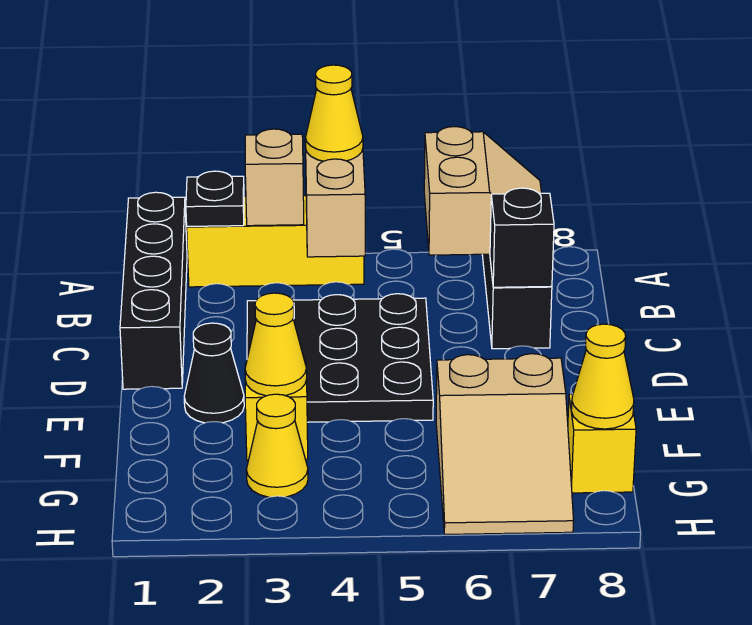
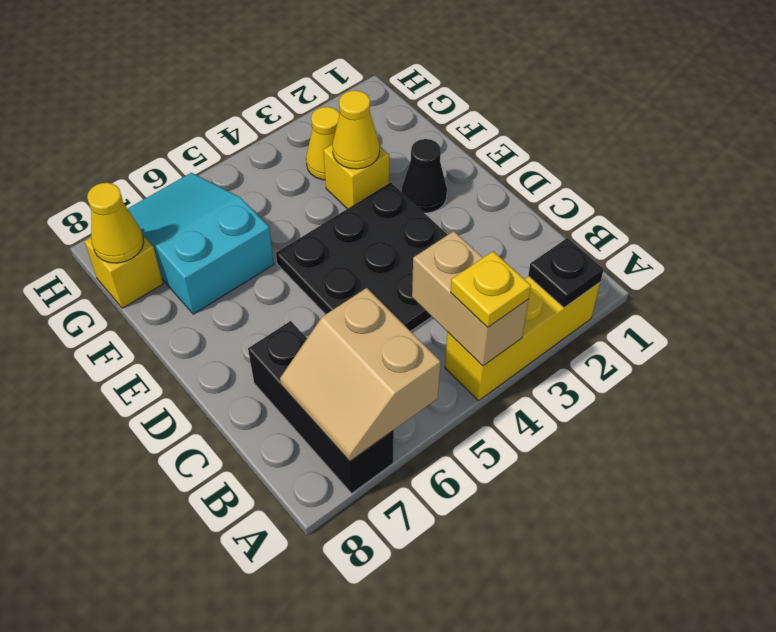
black 1x4 brick [120,192,187,389] -> none
tan 1x1 brick [245,129,304,226] -> none
yellow 1x1 cone [305,65,363,161] -> yellow 1x1 plate [451,251,531,327]
black 1x1 brick [490,188,554,287] -> none
tan 2x3 slope [436,354,574,534] -> cyan 2x3 slope [128,173,274,314]

